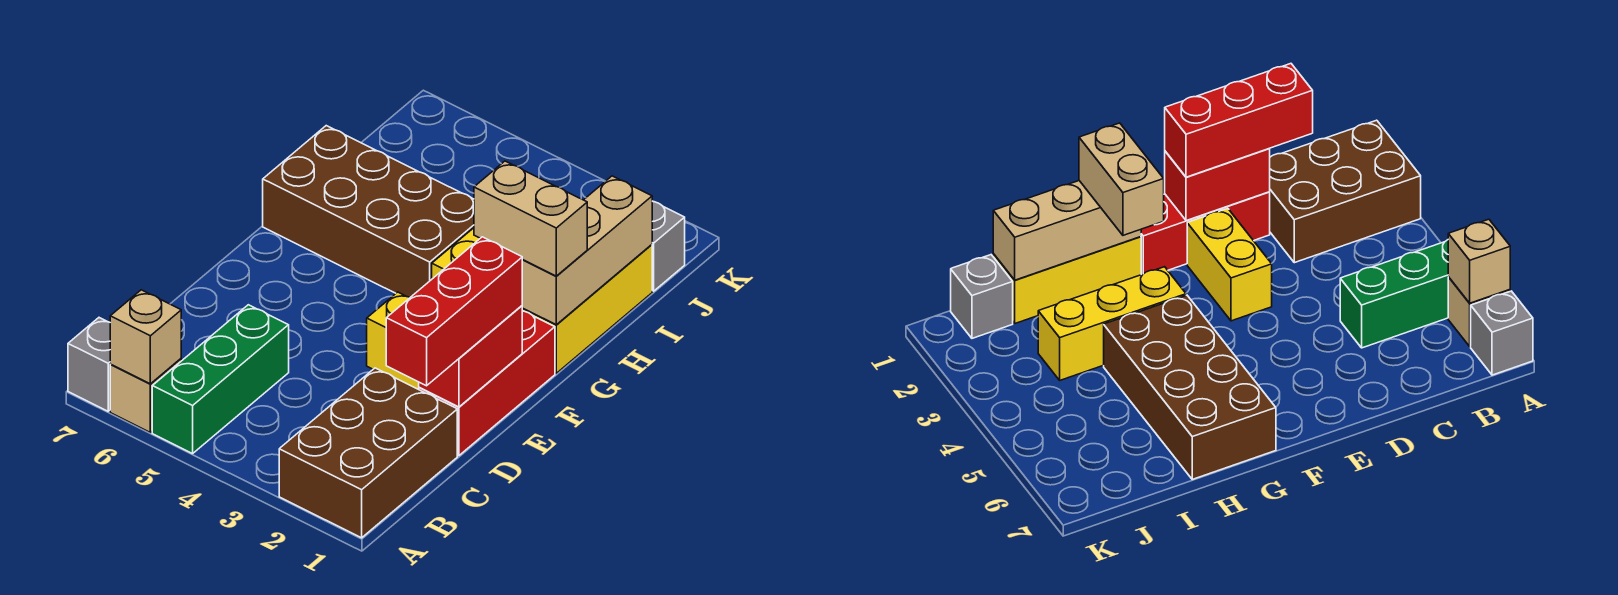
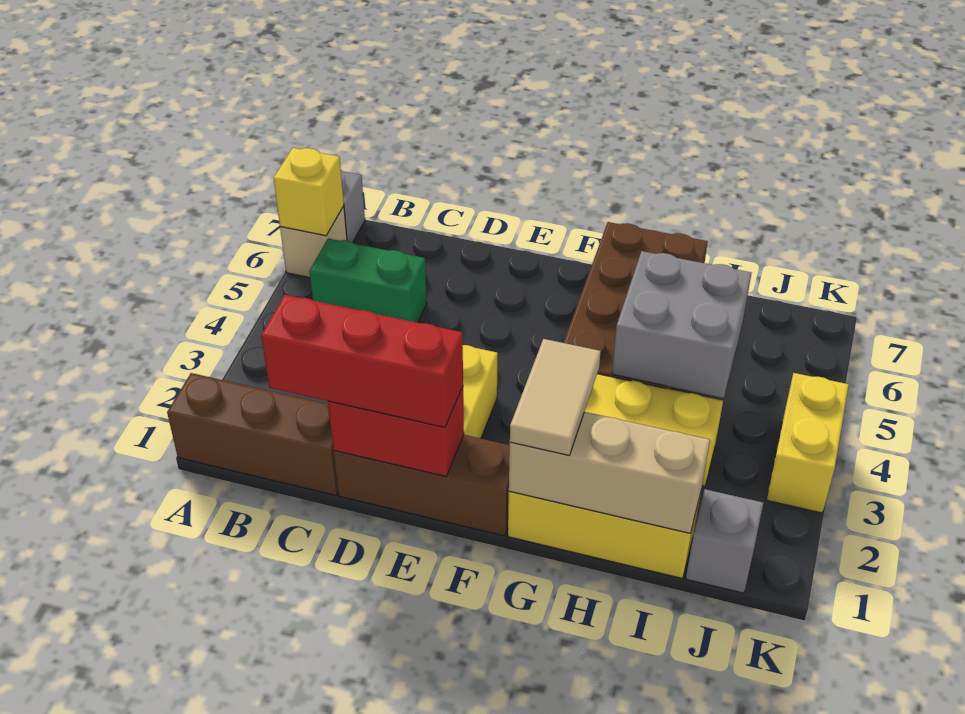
brown 2x3 brick [279,368,457,538] -> brown 1x3 brick [167,373,338,495]
green 1x3 brick [152,305,289,454] -> green 1x2 brick [310,238,427,323]
tan 1x1 brick [110,290,181,384] -> yellow 1x1 brick [274,148,344,236]
red 1x3 brick [419,311,555,456] -> brown 1x3 brick [334,435,510,536]
tan 1x2 brick [474,161,587,276] -> tan 1x2 tile [510,339,601,455]
none -> grey 2x2 brick [612,251,751,398]
none -> yellow 1x2 brick [766,373,849,513]

